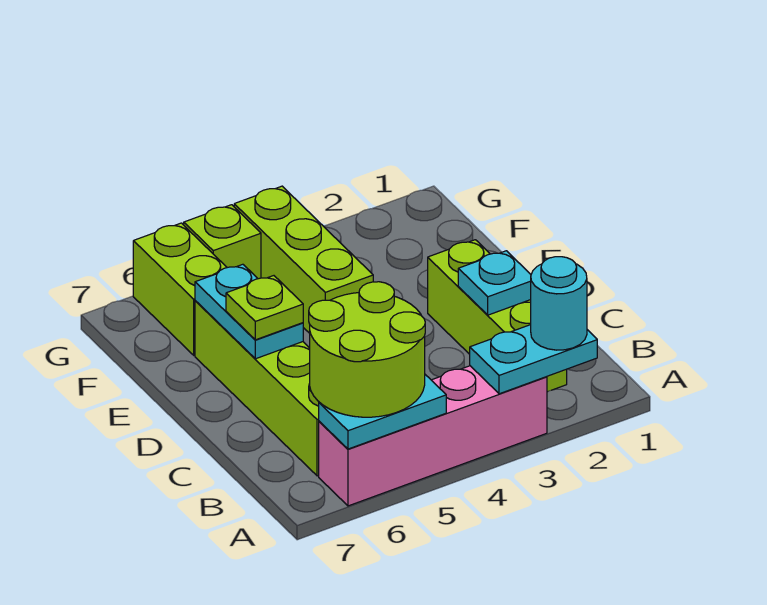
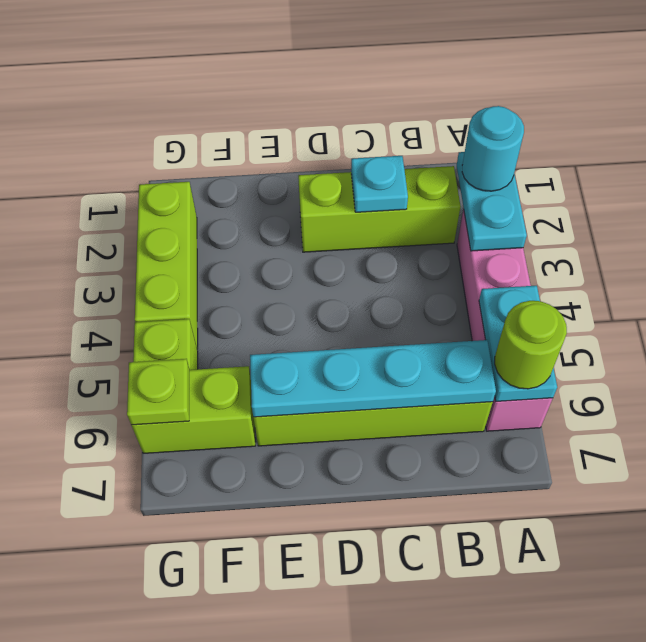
lime 2x2 round brick [309,282,425,417] -> lime 1x1 round brick [495,301,567,389]
cyan 1x2 plate [195,264,303,359] -> cyan 1x4 plate [250,340,496,417]
lime 1x1 plate [226,276,303,340] -> lime 1x1 plate moved to [127,359,189,425]
lime 1x3 brick [234,186,373,333] -> lime 1x3 brick turned to [135,182,198,349]

